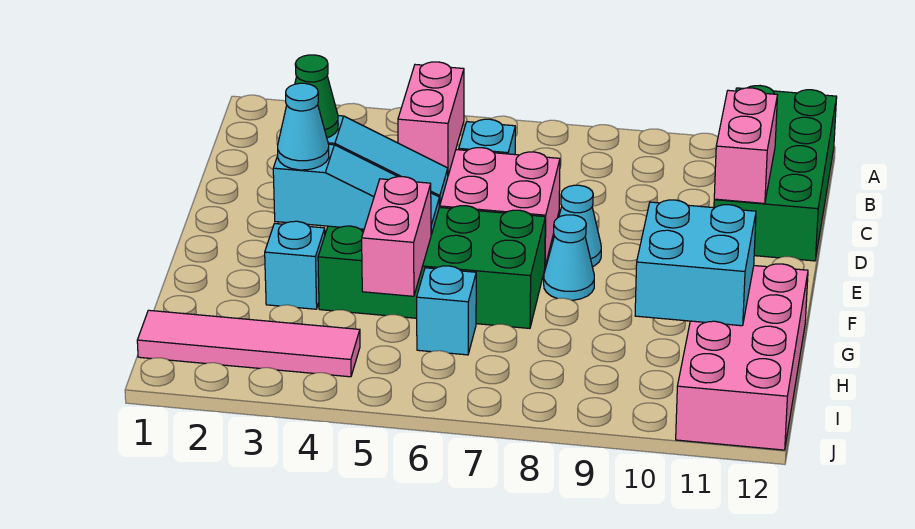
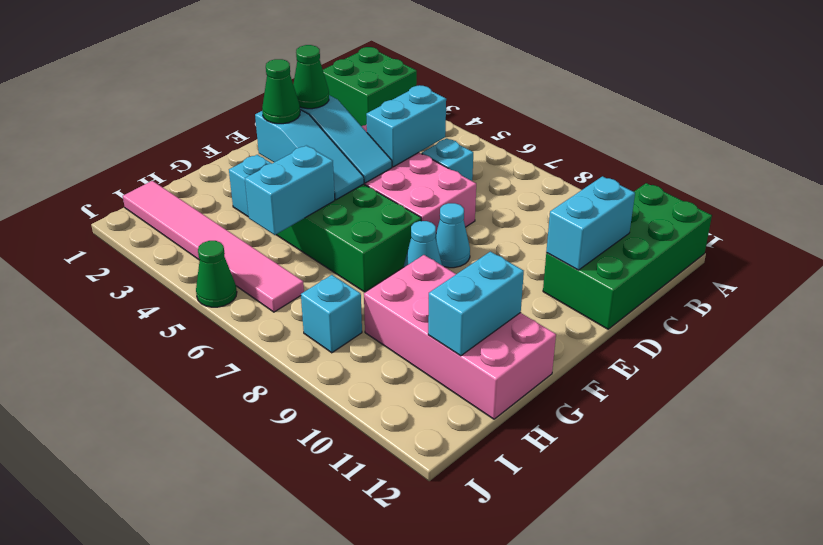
none -> green 2x2 brick [323,47,417,126]
pink 1x2 brick [398,62,464,175] -> cyan 1x2 brick [366,85,446,167]
pink 1x2 brick [714,88,778,203] -> cyan 1x2 brick [546,176,635,270]
cyan 1x1 cone [278,83,329,170] -> green 1x1 cone [262,59,300,124]
pink 1x2 brick [362,177,431,296] -> cyan 1x2 brick [245,145,335,235]
cyan 2x2 brick [635,200,756,326] -> cyan 1x2 brick [428,252,524,356]
pink 2x4 brick [676,264,808,450] -> pink 2x4 brick turned to [364,255,556,419]
cyan 1x1 brick [417,266,476,355] -> cyan 1x1 brick moved to [301,275,362,353]
pink 1x4 tile [137,310,360,377] -> pink 1x6 tile [123,181,304,312]
none -> green 1x1 cone [196,241,237,307]

